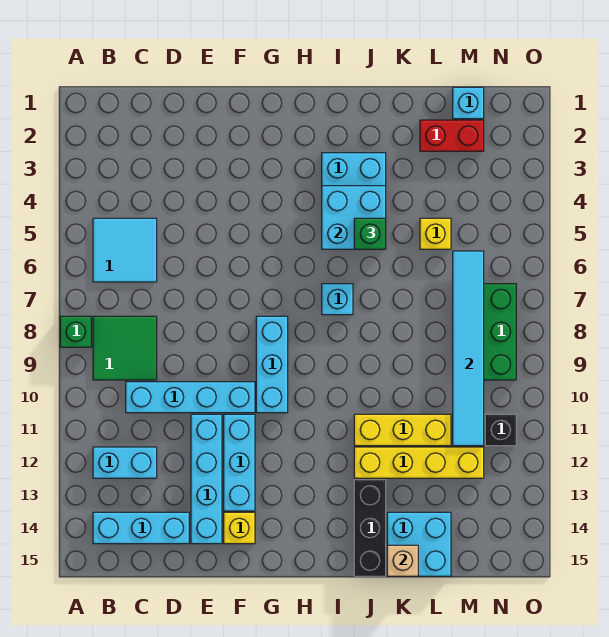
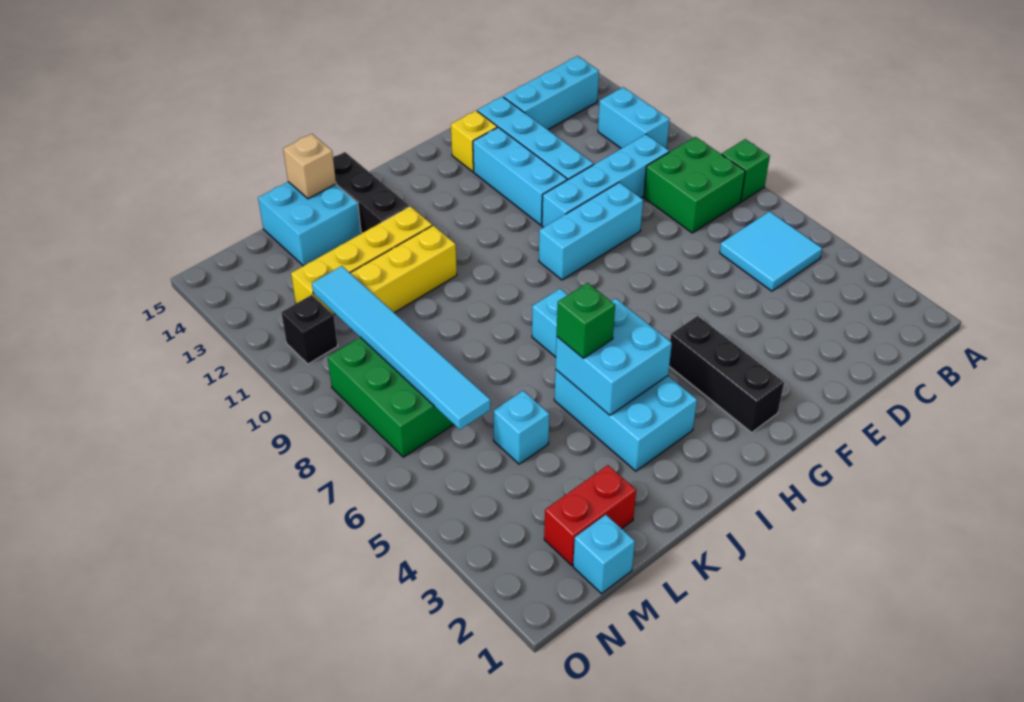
green 2x2 tile [93,316,157,380] -> green 2x2 brick [644,137,745,233]
cyan 1x2 brick [93,447,157,478] -> cyan 1x2 brick turned to [598,87,670,149]
none -> black 1x3 brick [669,316,784,432]
cyan 1x3 brick [256,316,288,413] -> cyan 1x3 brick turned to [539,182,643,280]
yellow 1x1 brick [420,218,451,249] -> cyan 1x1 brick [493,391,549,464]

